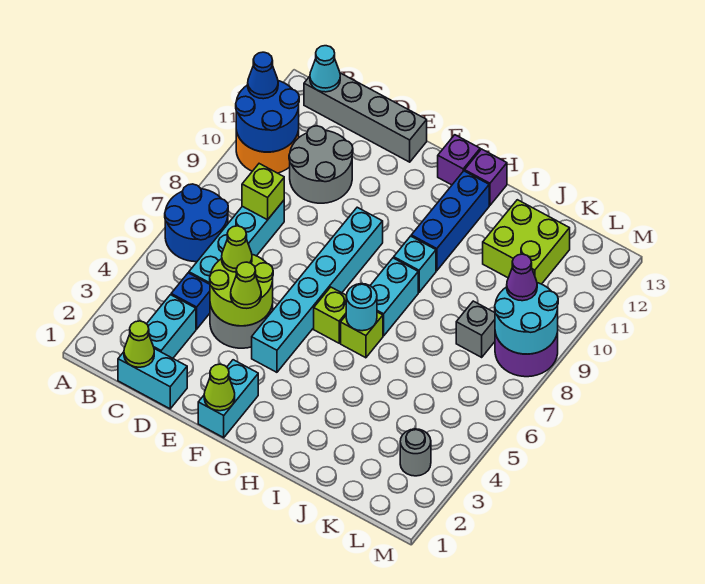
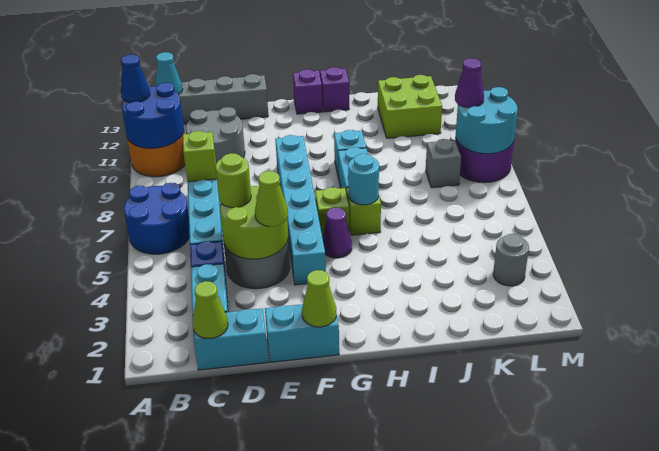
lime 1x1 cone [222,226,252,272] -> lime 1x1 round brick [216,153,251,208]
cyan 1x2 brick [198,360,258,438] -> cyan 1x2 brick turned to [265,304,339,362]
none -> purple 1x1 cone [323,207,352,258]
blue 1x3 brick [411,171,489,271] -> none

